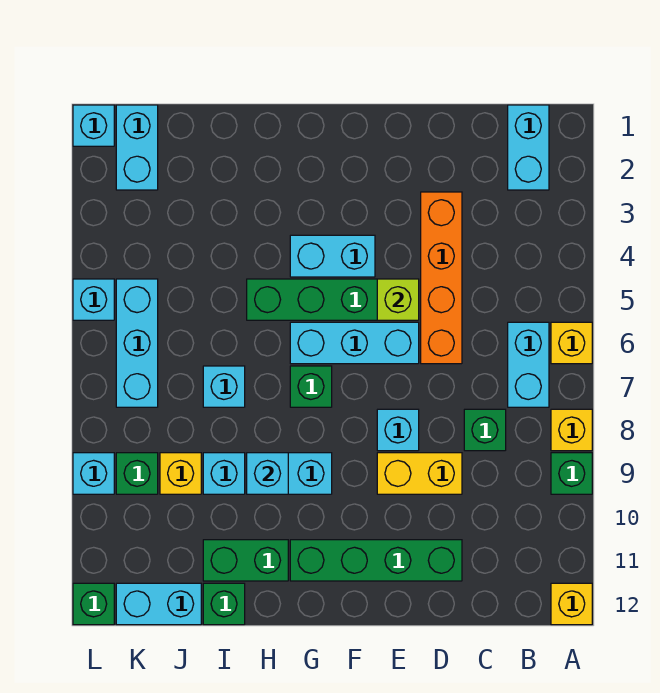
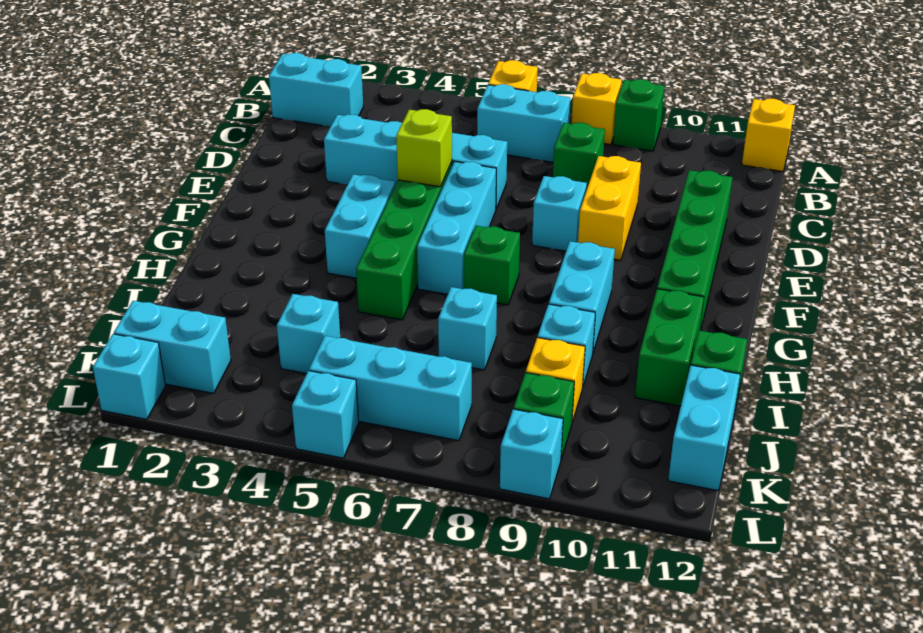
orange 1x4 brick [421,192,462,364] -> cyan 1x4 brick [324,115,507,209]
cyan 1x1 brick [247,453,288,494] -> cyan 1x1 brick moved to [277,294,340,373]
green 1x1 brick [73,583,114,625] -> none

